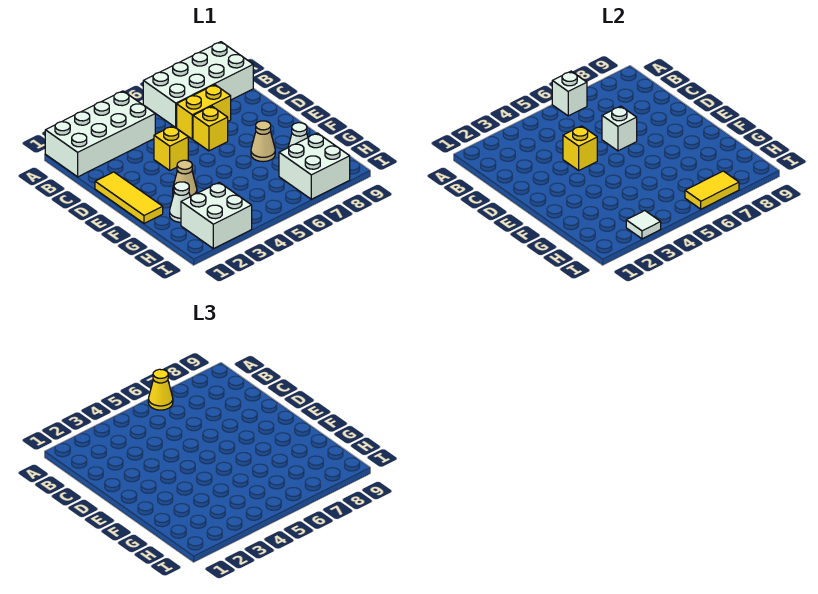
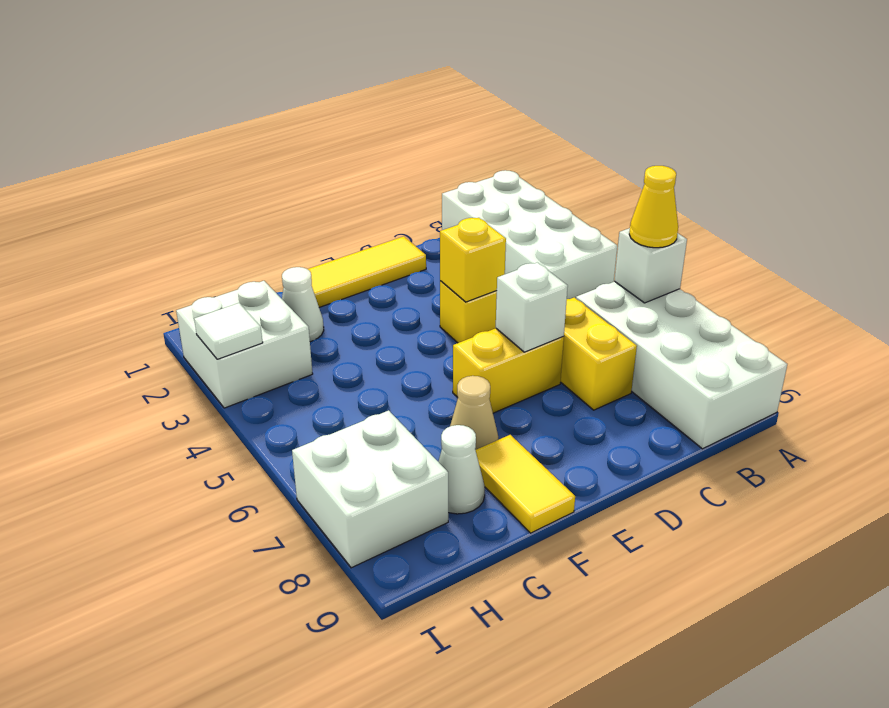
yellow 1x1 brick [193,106,228,151] -> yellow 1x2 brick [453,328,564,413]
tan 1x1 cone [173,160,197,197] -> none
yellow 1x2 tile [685,171,739,209] -> yellow 1x2 tile moved to [476,435,575,533]

